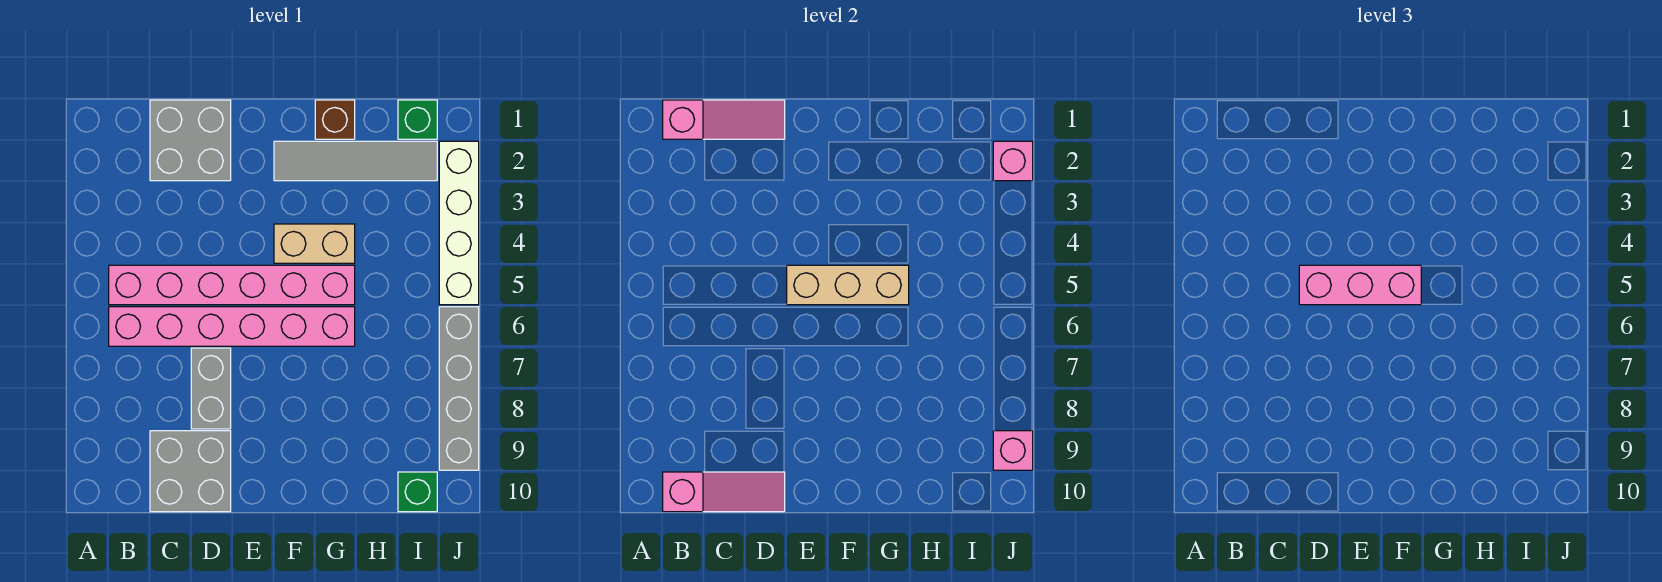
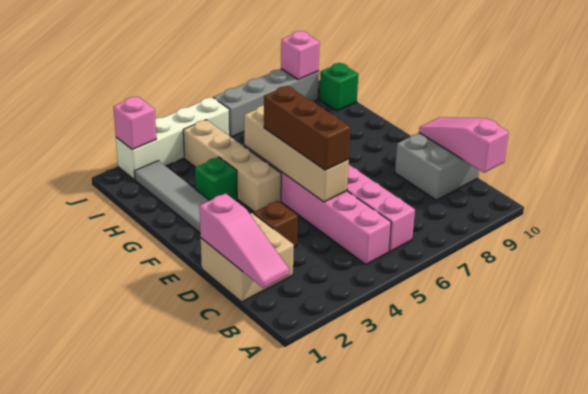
pink 1x3 slope [663,100,785,139] -> pink 1x3 slope turned to [200,193,289,288]
grey 2x2 brick [150,100,231,181] -> tan 2x2 brick [201,213,294,302]
pink 1x3 brick [1299,265,1421,305] -> brown 1x3 brick [264,86,350,170]
grey 1x2 brick [191,348,231,429] -> none
tan 1x3 brick [787,265,909,305] -> tan 1x4 brick [244,105,349,202]
tan 1x2 brick [274,224,355,263] -> tan 1x4 brick [183,120,281,212]
brown 1x1 brick [315,100,355,139] -> brown 1x1 brick moved to [254,201,298,247]
green 1x1 brick [398,100,437,139] -> green 1x1 brick moved to [195,157,237,201]

